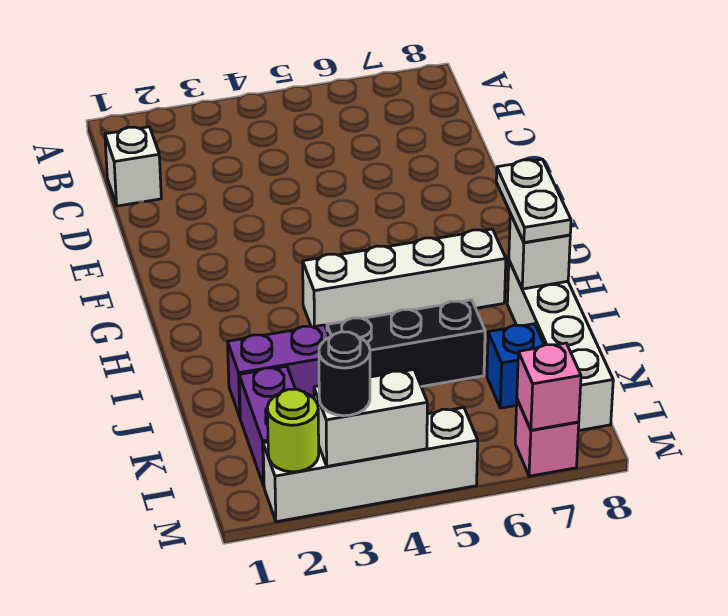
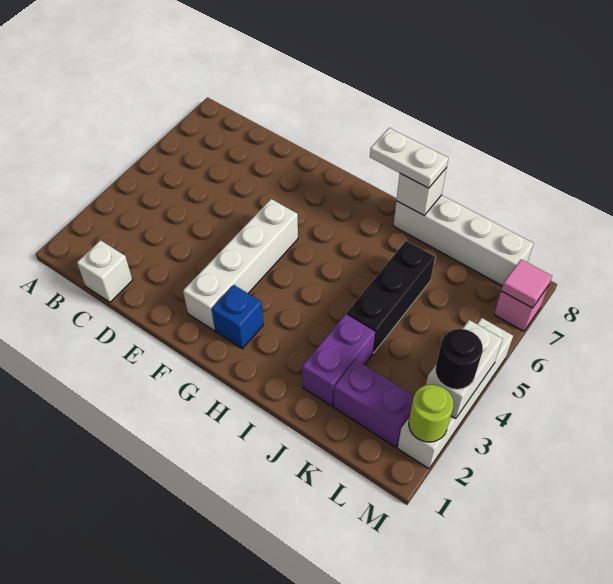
white 1x4 brick [303,229,506,330] -> white 1x4 brick moved to [183,199,298,330]
blue 1x1 brick [487,324,544,408] -> blue 1x1 brick moved to [212,285,263,349]
pink 1x1 brick [517,343,581,430] -> pink 1x1 tile [501,259,552,308]

